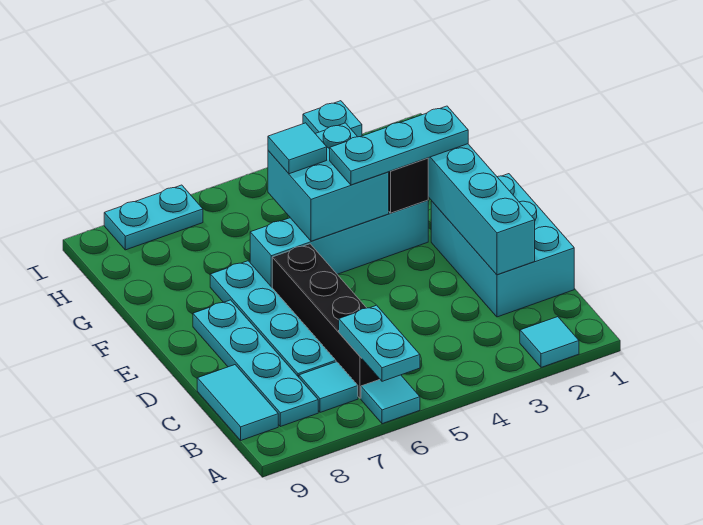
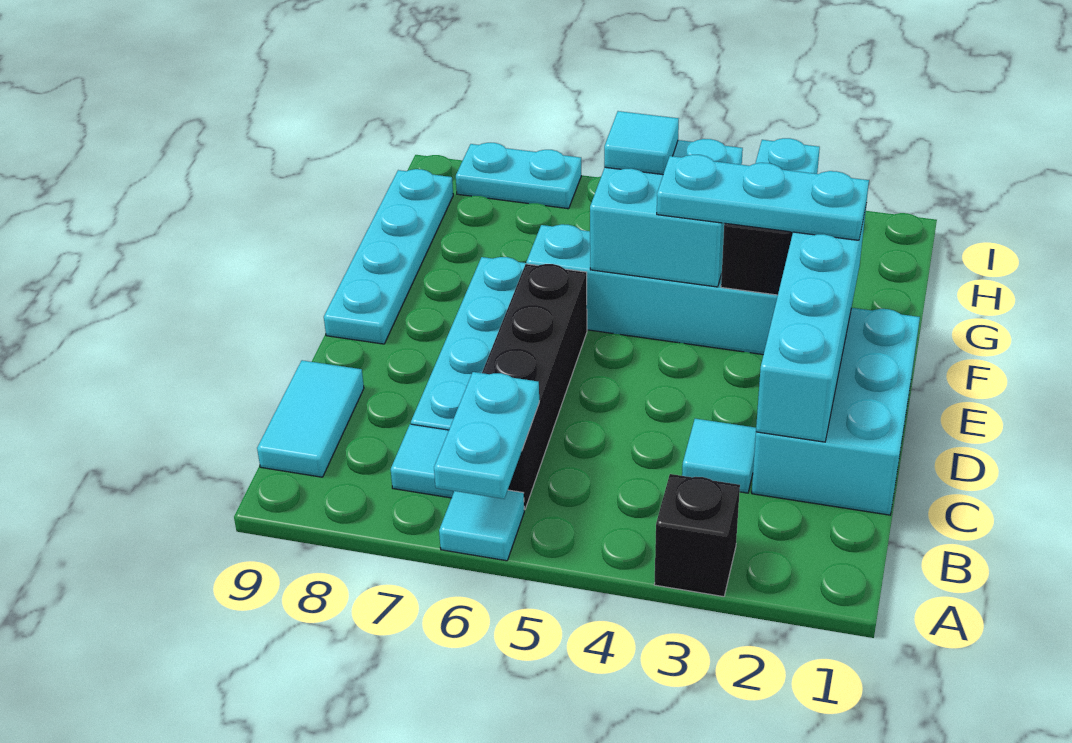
cyan 1x1 tile [520,317,579,367] -> cyan 1x1 tile moved to [682,419,756,493]
none -> black 1x1 brick [654,474,740,597]
cyan 1x4 plate [193,300,318,427] -> cyan 1x4 plate moved to [324,169,453,344]

